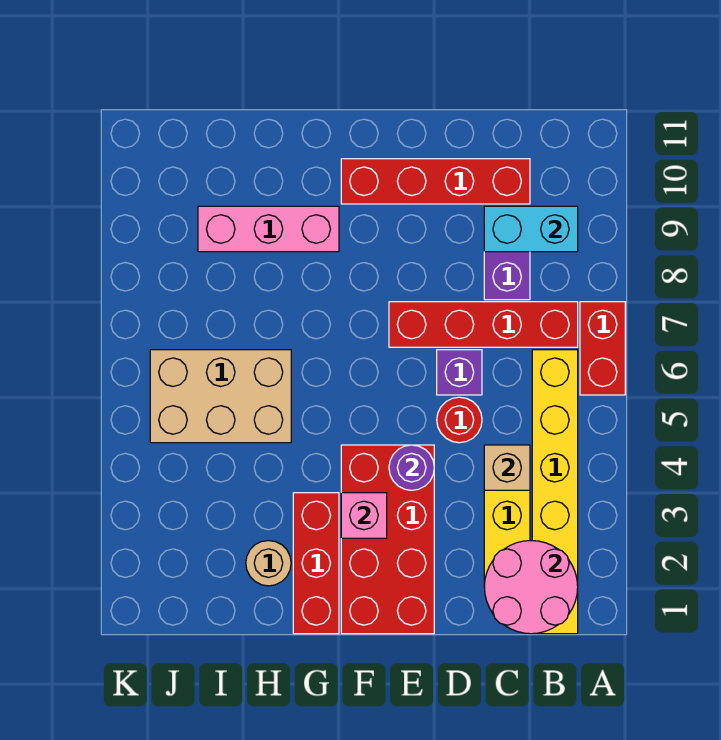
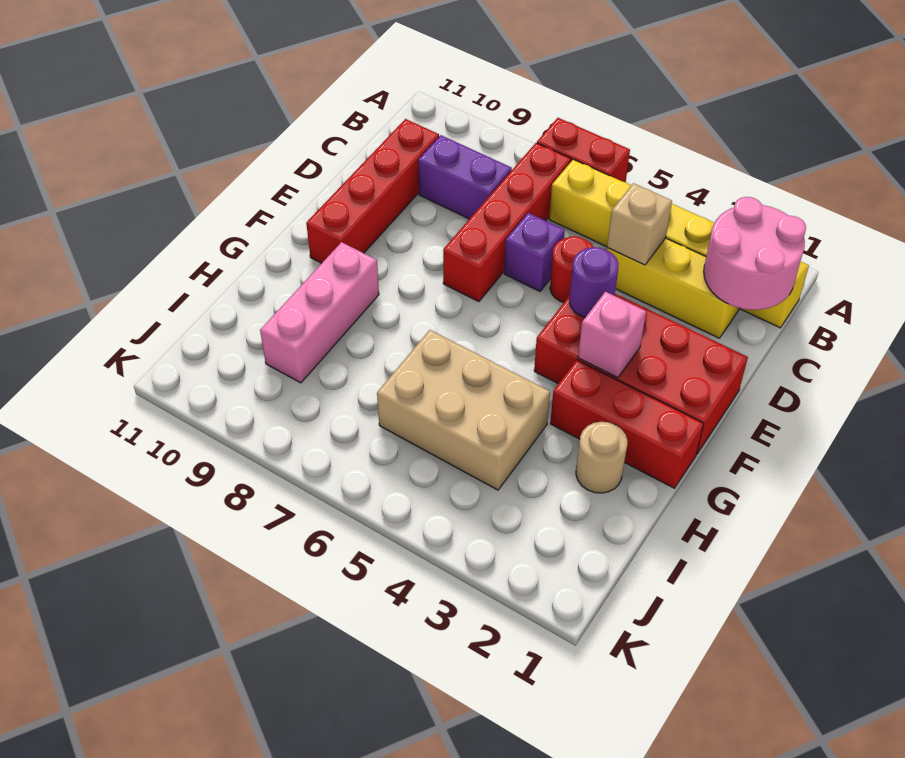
cyan 1x2 brick [484,206,578,252] -> none
tan 2x3 brick [150,350,291,443] -> tan 2x3 brick turned to [377,330,550,490]

